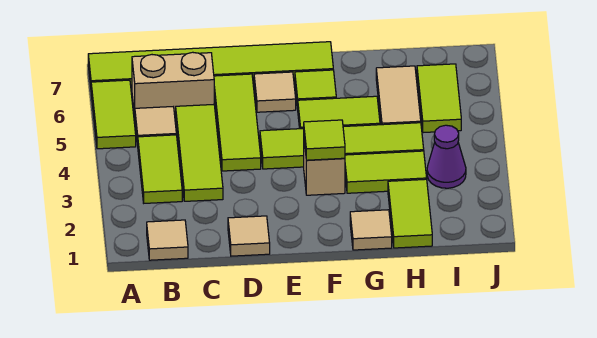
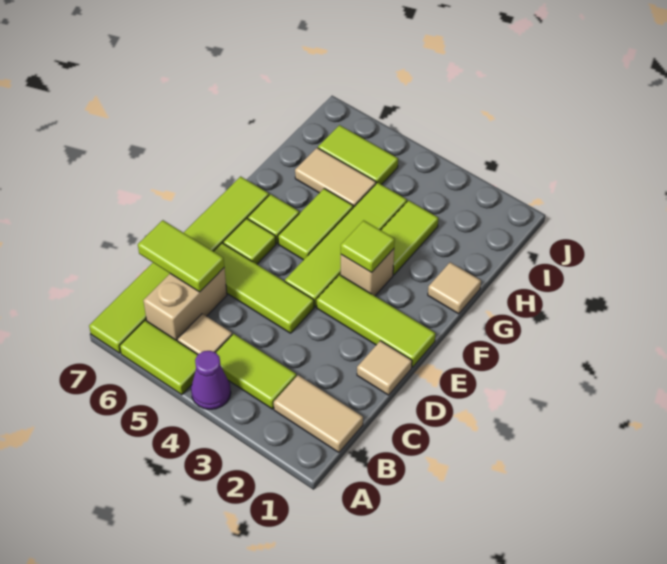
tan 1x1 tile [147,220,188,260] -> tan 1x2 tile [274,375,363,452]
lime 1x3 tile [176,104,223,201] -> lime 1x3 tile moved to [317,275,436,367]
tan 1x1 tile [254,72,296,112] -> lime 1x1 tile [223,218,276,264]
lime 1x2 tile [388,179,432,248] -> lime 1x2 tile moved to [138,220,224,292]
purple 1x1 cone [427,125,466,188] -> purple 1x1 cone moved to [191,351,231,409]

